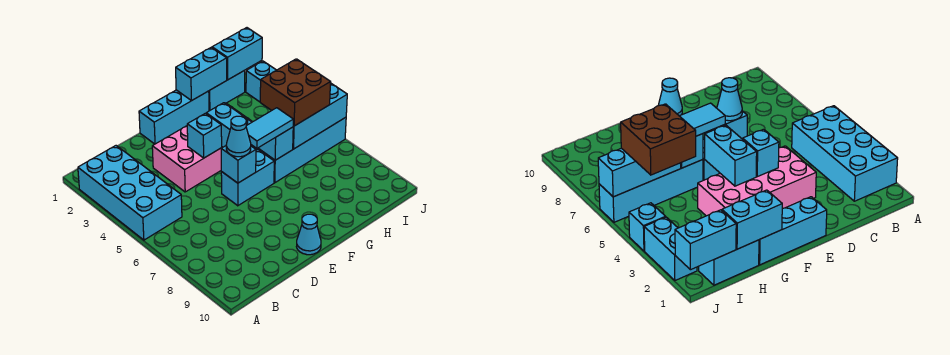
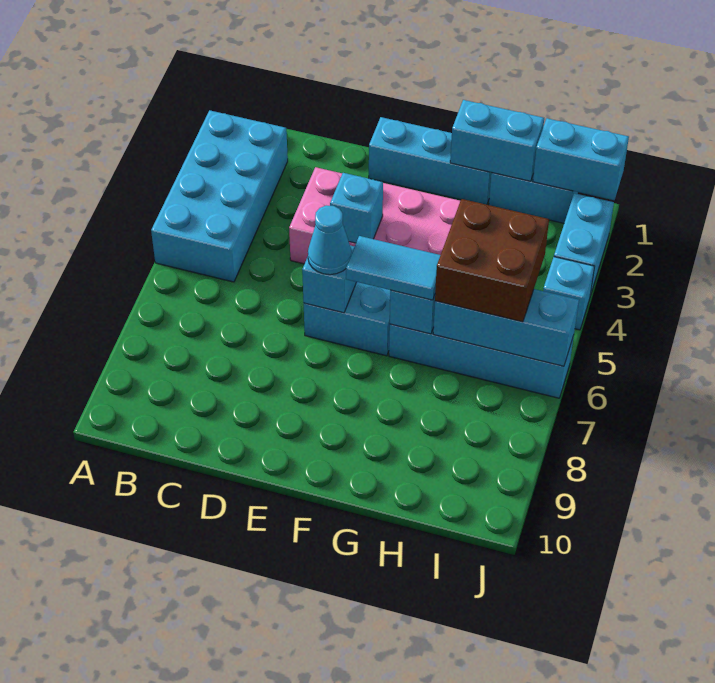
cyan 1x1 cone [296,214,321,255] -> none
cyan 1x2 brick [206,103,257,149] -> none

